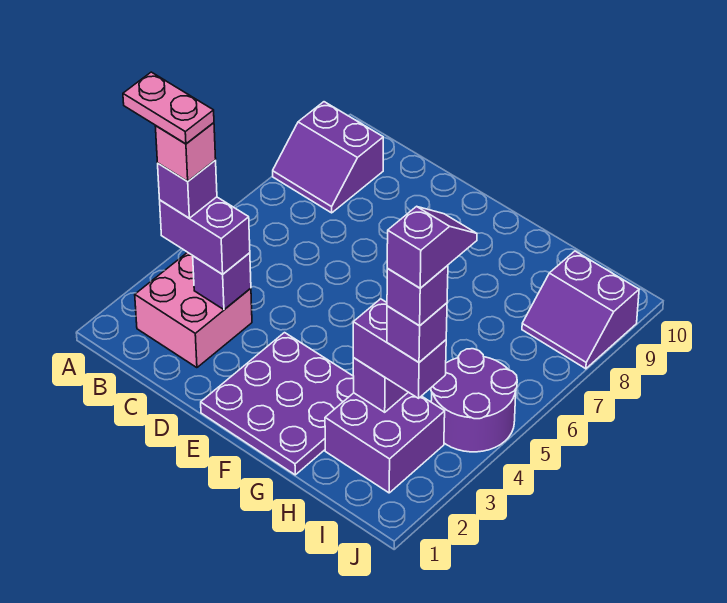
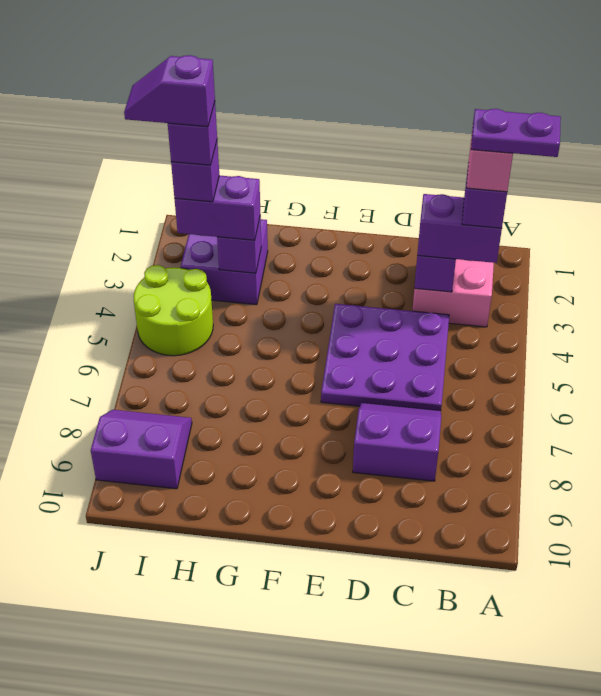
pink 1x2 plate [123,72,214,144] -> purple 1x2 plate [471,109,561,157]
purple 2x2 slope [273,102,383,213] -> purple 2x2 slope moved to [353,403,441,481]
purple 3x3 plate [201,333,354,475] -> purple 3x3 plate moved to [321,304,449,411]
purple 1x2 slope [387,206,477,288] -> purple 1x2 slope turned to [124,55,215,127]
purple 2x2 round brick [431,349,517,452] -> lime 2x2 round brick [133,265,213,356]

